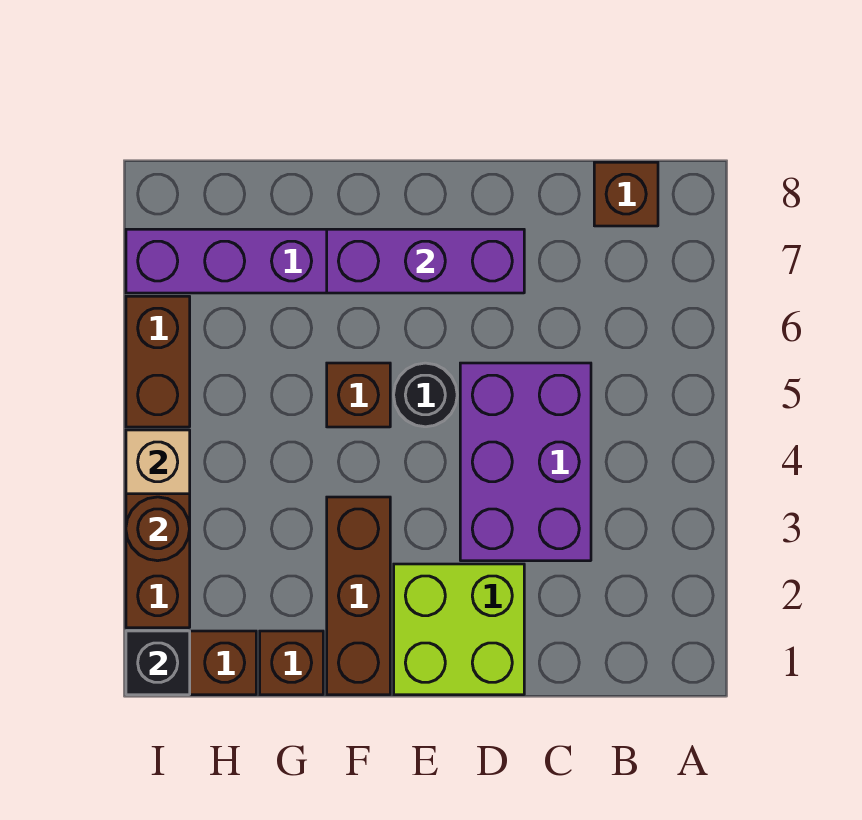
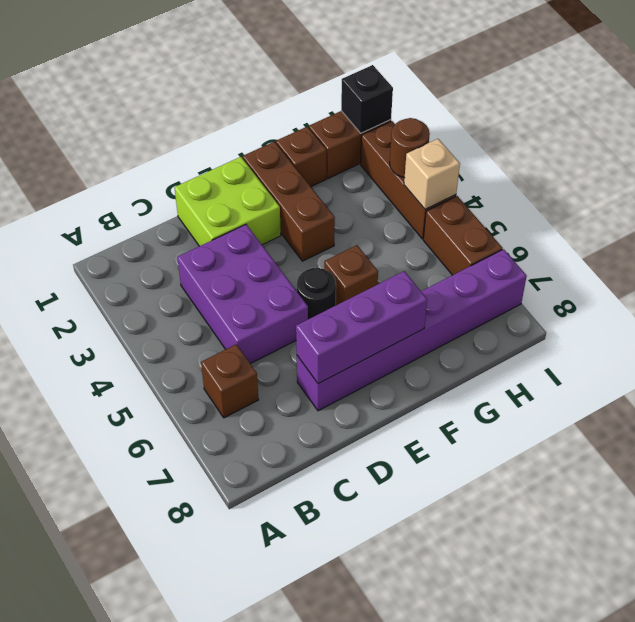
brown 1x1 brick [594,162,658,226] -> brown 1x1 brick moved to [201,344,258,418]

